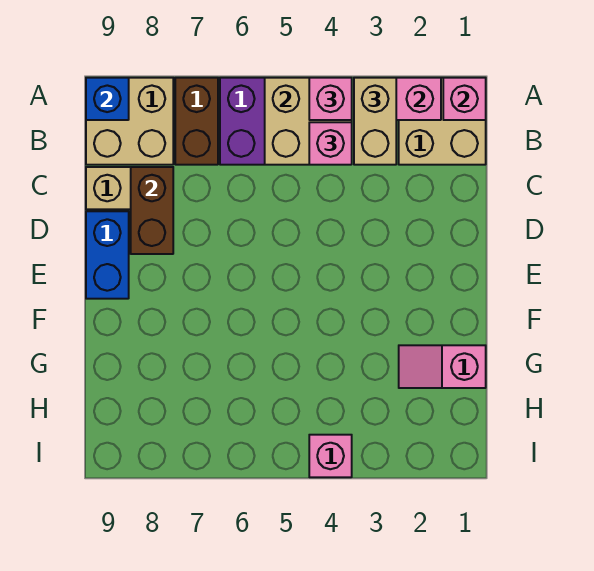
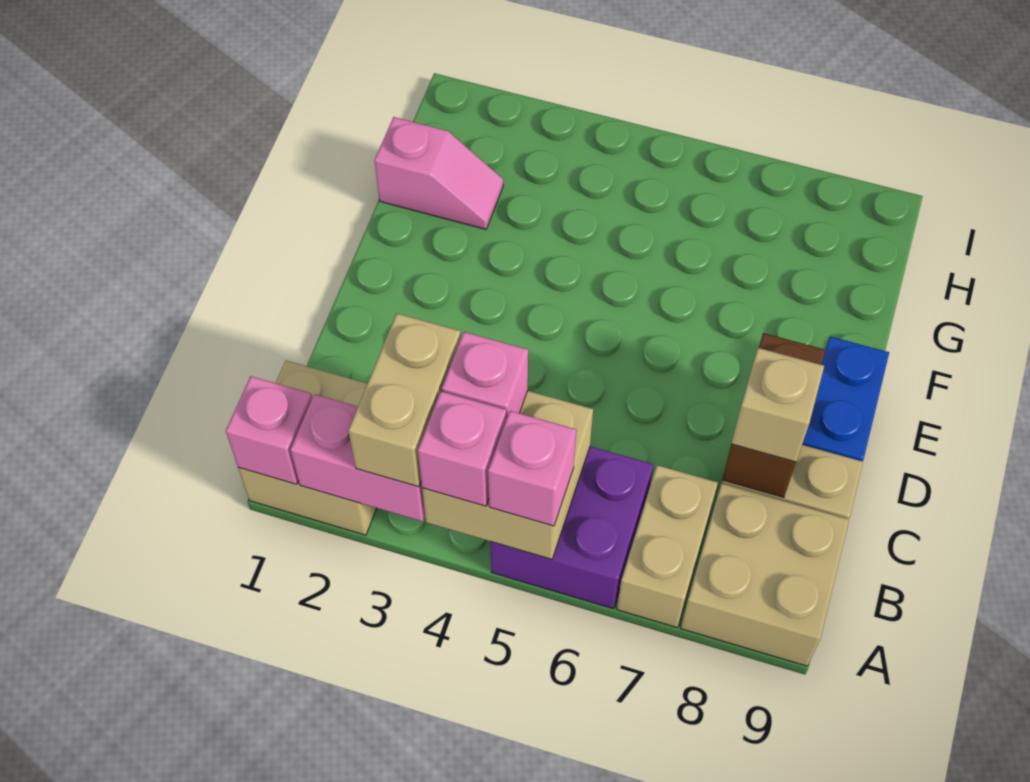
brown 1x2 brick [175,78,218,165] -> tan 1x2 brick [617,465,718,627]
blue 1x1 brick [86,78,129,120] -> none
none -> tan 1x1 brick [731,348,824,462]
pink 1x1 brick [309,435,352,477] -> pink 1x1 brick moved to [488,411,576,526]

